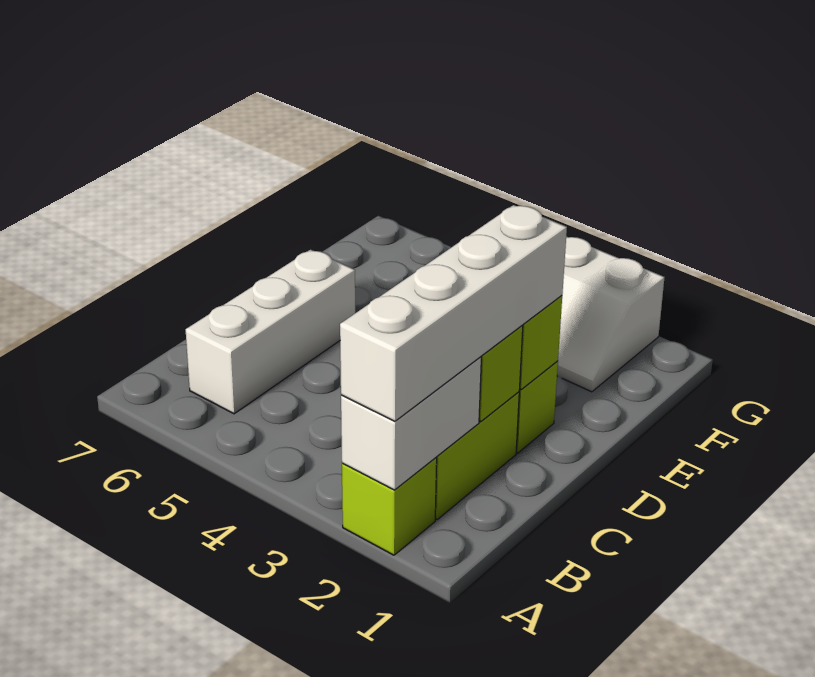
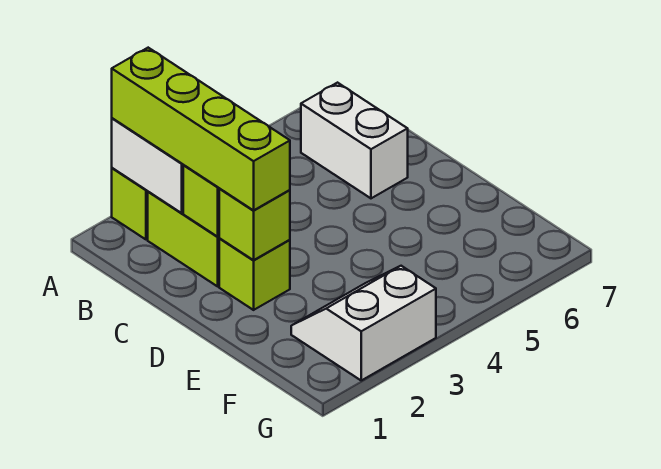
white 1x4 brick [340,205,567,421] -> lime 1x4 brick [112,48,290,210]
white 1x3 brick [186,250,355,414] -> white 1x2 brick [301,83,408,198]

